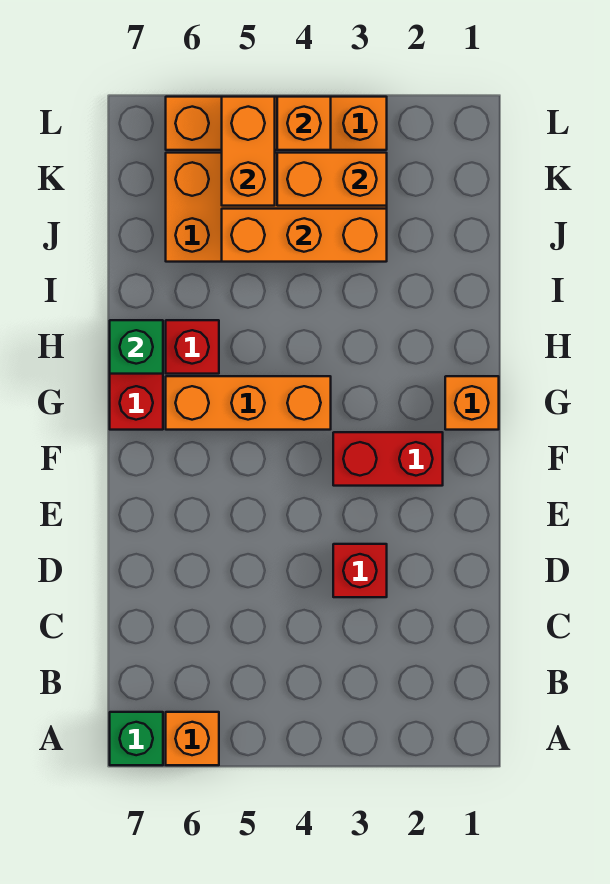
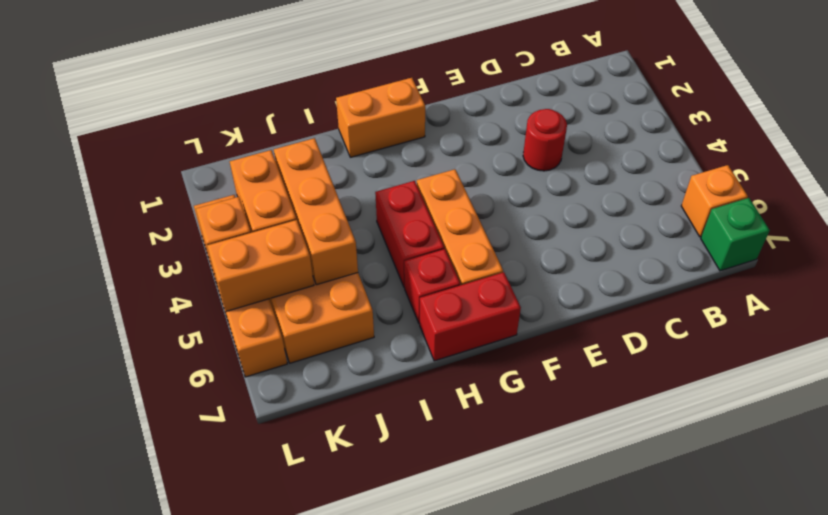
red 1x1 brick [333,544,387,597] -> red 1x1 round brick [523,109,567,171]
red 1x2 brick [333,432,443,486] -> red 1x2 brick moved to [375,181,444,288]
orange 1x1 brick [445,376,499,430] -> orange 1x2 brick [336,78,425,157]
green 1x1 brick [110,320,163,374] -> none

